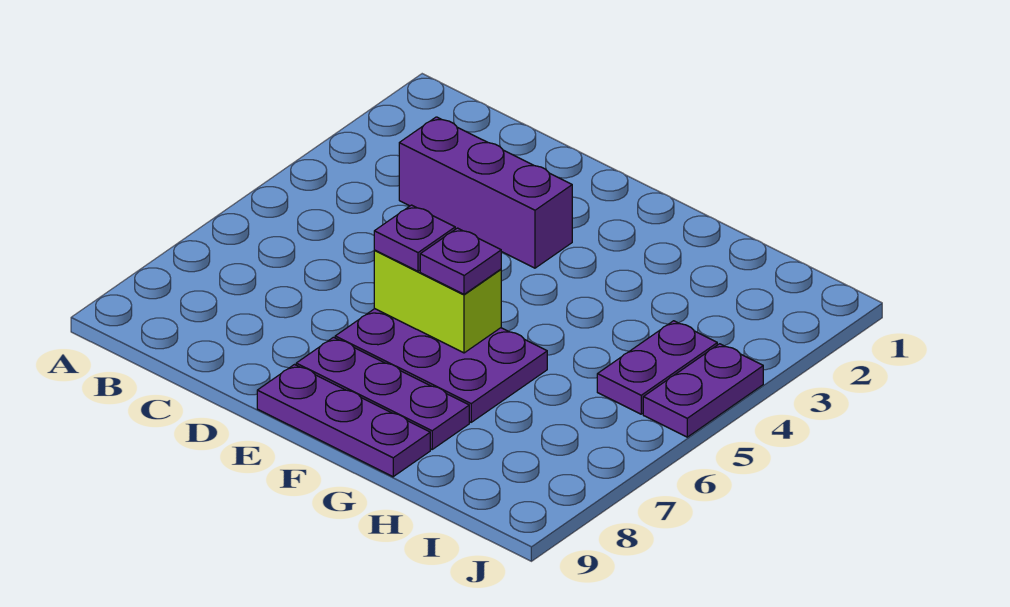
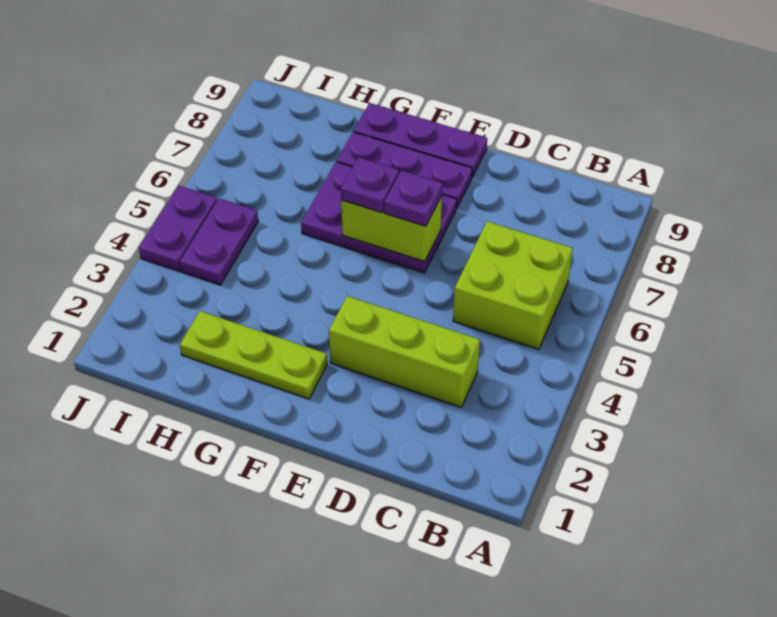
none -> lime 2x2 brick [453,221,573,349]
purple 1x3 brick [399,117,572,268] -> lime 1x3 brick [329,296,480,407]
none -> lime 1x3 plate [180,311,327,399]

